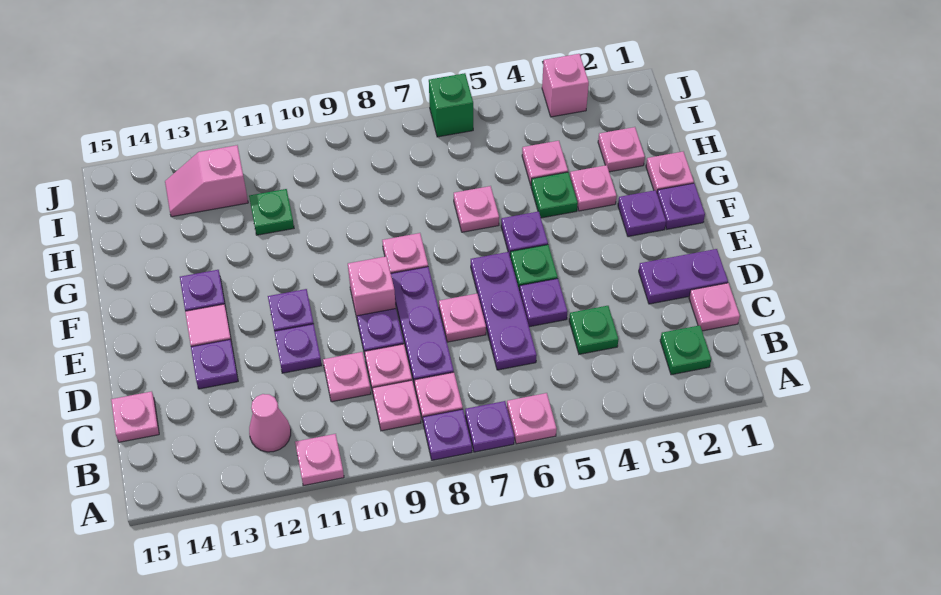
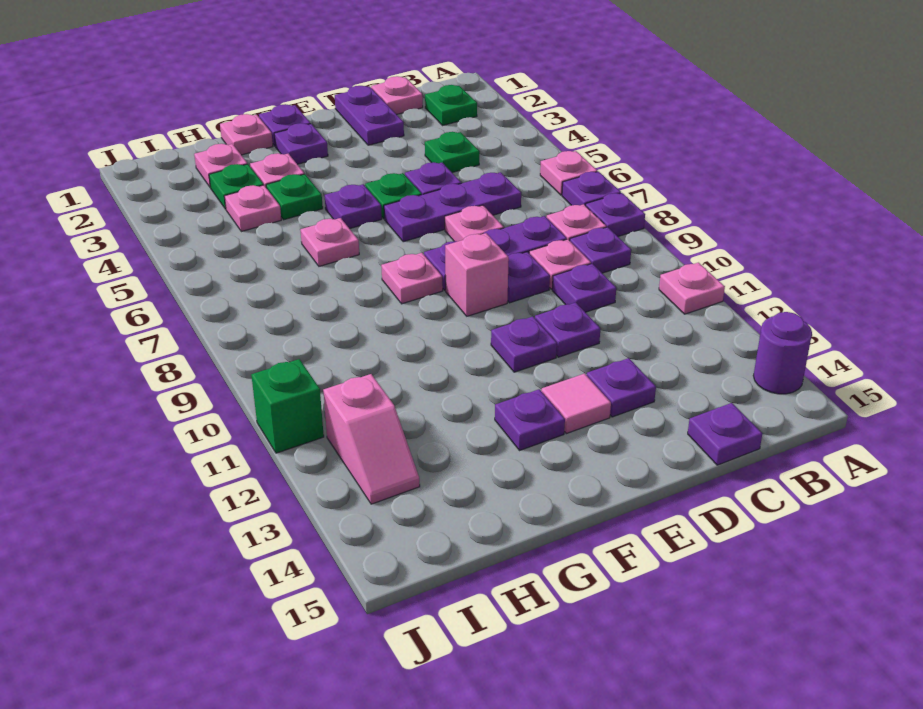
none -> purple 1x1 round brick [753,312,812,394]
pink 1x1 plate [373,380,421,431] -> purple 1x1 plate [570,227,631,273]
pink 1x1 cone [249,394,291,452] -> none
pink 1x1 plate [323,352,371,402] -> purple 1x1 plate [552,264,616,312]
pink 1x1 plate [111,392,159,442] -> purple 1x1 plate [688,403,762,465]
green 1x1 plate [249,189,294,235] -> green 1x1 plate moved to [209,164,263,209]
pink 1x1 brick [542,54,589,117] -> none
green 1x1 brick [429,73,473,137] -> green 1x1 brick moved to [251,359,324,453]

